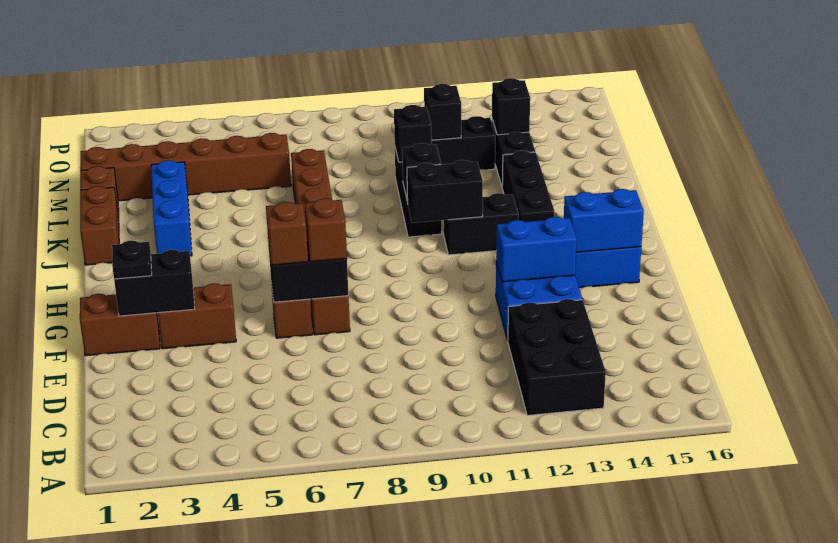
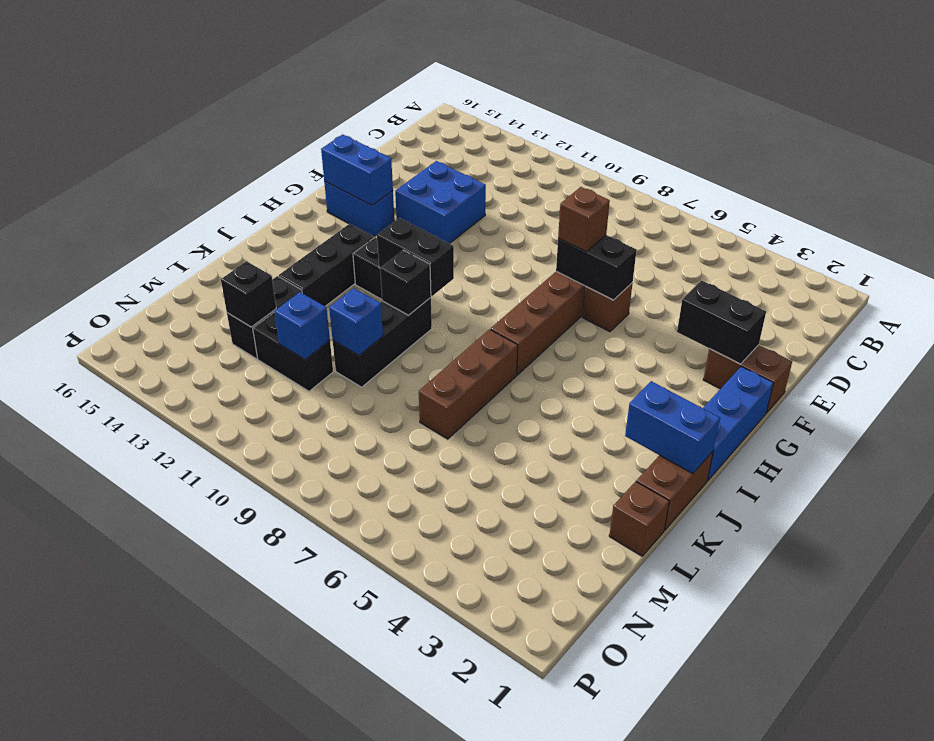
black 2x3 brick [508,299,606,415] -> none
black 1x1 plate [112,241,152,279] -> none
brown 1x2 brick [158,284,236,349] -> none
brown 1x1 brick [266,202,308,265] -> none
blue 1x2 brick [496,217,577,282] -> blue 1x2 brick moved to [625,381,720,474]
blue 1x3 brick [151,160,192,256] -> blue 1x3 brick moved to [703,366,773,481]
black 1x1 brick [394,105,432,162] -> blue 1x1 brick [329,288,383,355]
brown 1x6 brick [80,133,291,201] -> none
black 1x1 brick [424,84,461,140] -> blue 1x1 brick [274,292,330,360]

